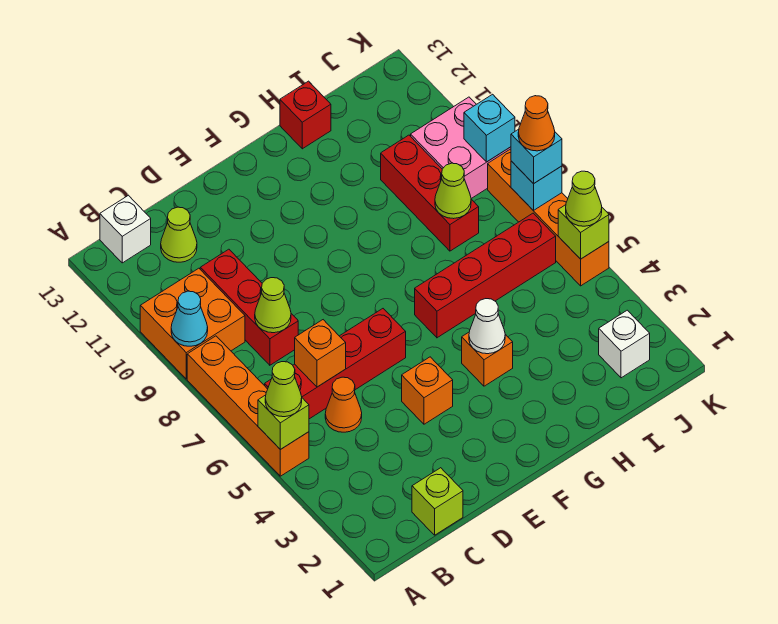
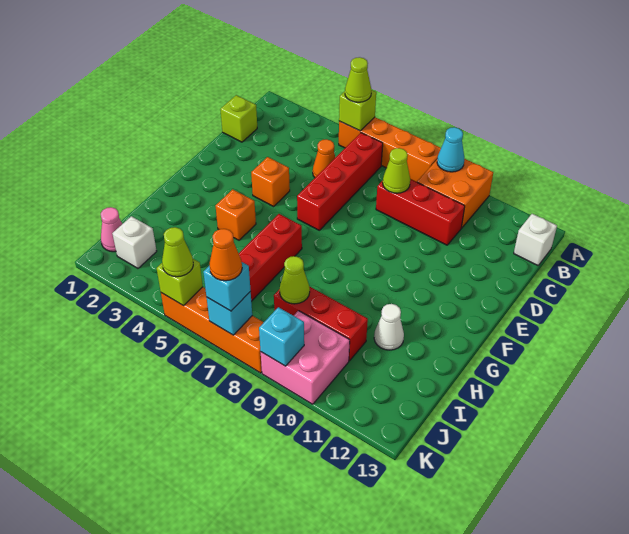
orange 1x1 brick [295,320,346,387] -> none
lime 1x1 cone [161,207,197,262] -> none
white 1x1 cone [469,299,505,354] -> white 1x1 cone moved to [374,304,404,350]
red 1x1 brick [280,81,331,149] -> none
none -> pink 1x1 cone [101,207,122,252]

